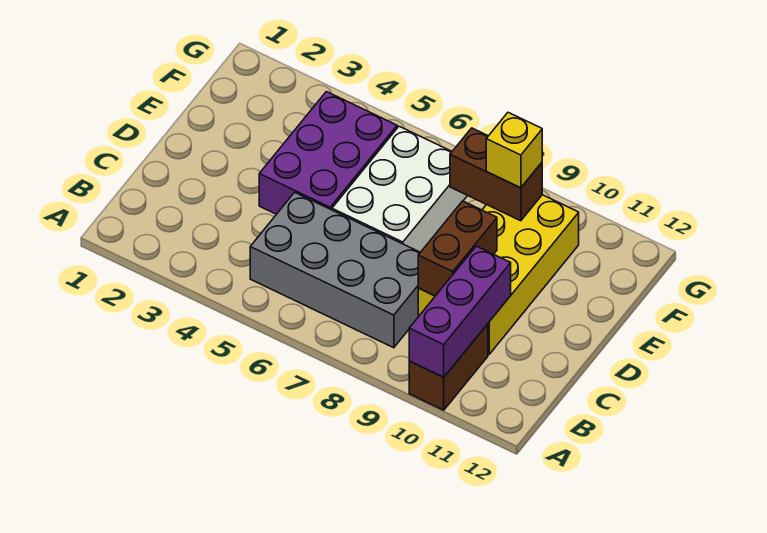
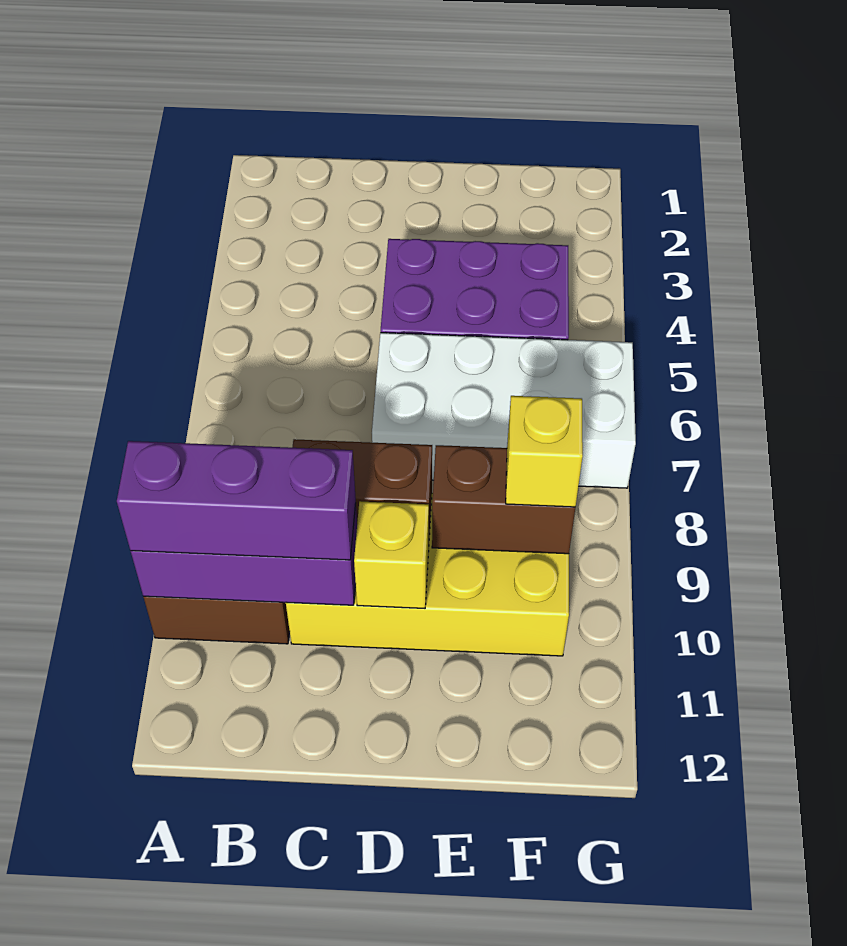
none -> purple 1x3 brick [117,441,356,560]
grey 2x4 brick [250,192,420,348] -> none
white 2x3 brick [332,126,467,252] -> white 2x4 brick [372,333,636,488]
none -> yellow 1x1 brick [354,501,429,608]
brown 1x2 brick [450,128,542,221] -> brown 1x2 brick turned to [432,445,575,554]

